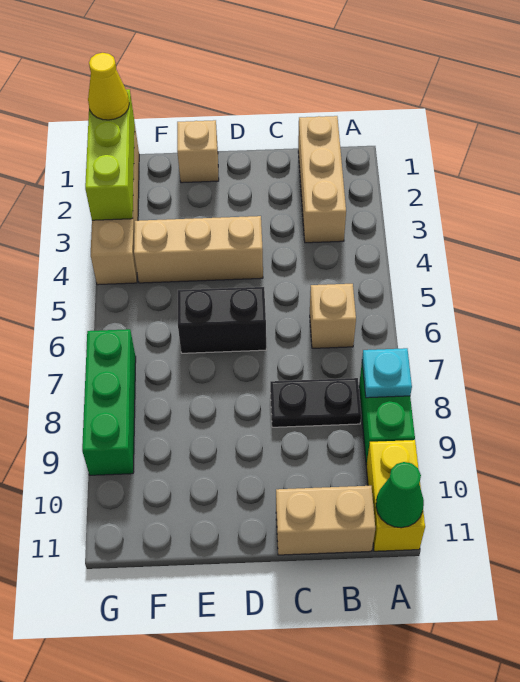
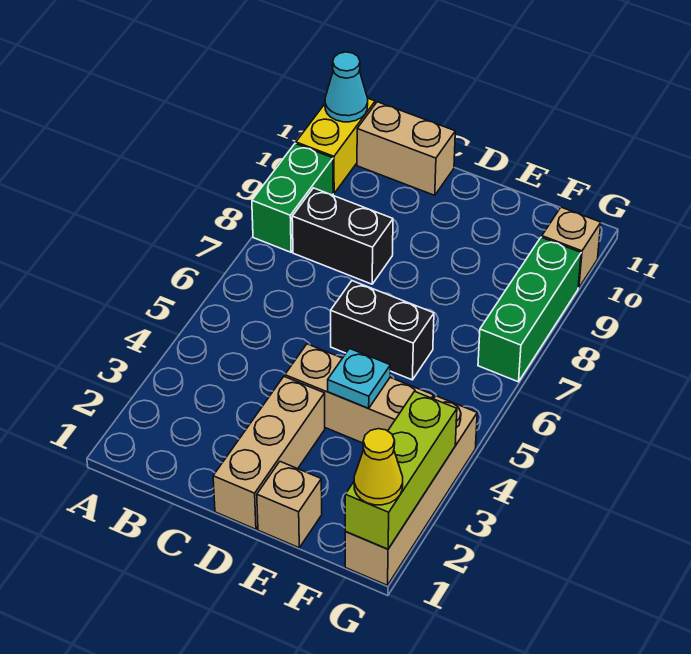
cyan 1x1 plate [362,348,412,398] -> cyan 1x1 plate moved to [328,349,390,408]
green 1x1 cone [376,462,424,528] -> cyan 1x1 cone [325,52,368,122]
tan 1x3 brick [298,116,346,243] -> tan 1x3 brick moved to [213,377,325,529]
tan 1x1 brick [310,284,356,348] -> tan 1x1 brick moved to [542,207,601,288]
black 1x2 plate [270,378,361,427] -> black 1x2 brick [292,188,393,284]

